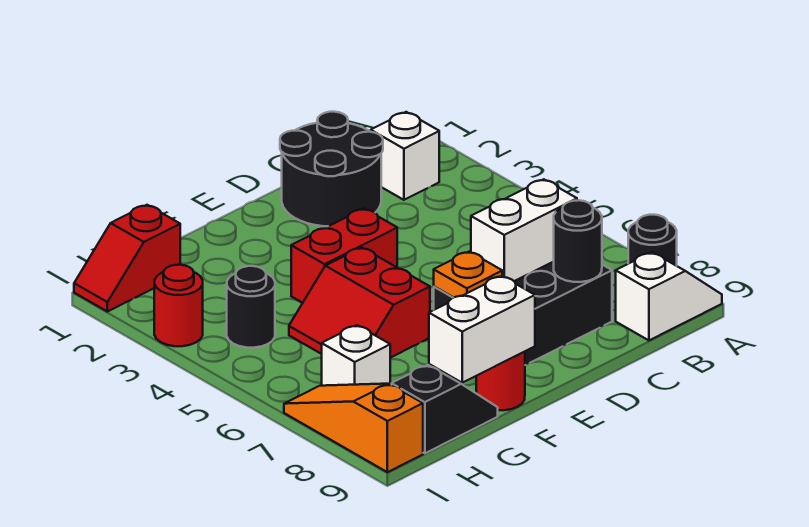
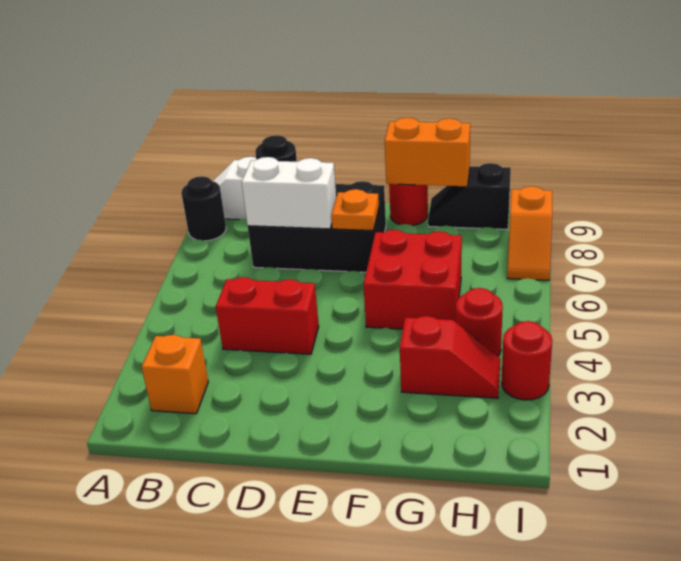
white 1x1 brick [371,112,439,200] -> orange 1x1 brick [141,335,208,414]
black 2x2 round brick [280,112,383,226] -> none
red 1x2 brick [291,209,397,303] -> red 1x2 brick moved to [216,277,319,354]
red 2x2 slope [289,247,430,358] -> red 2x2 brick [363,230,462,329]
white 1x2 brick [429,276,535,383] -> orange 1x2 brick [385,118,470,186]
red 1x2 slope [74,205,180,312] -> red 1x2 slope moved to [400,316,500,398]
black 1x1 round brick [227,266,275,348] -> red 1x1 round brick [456,288,503,356]
white 1x1 brick [322,325,390,386] -> none
orange 1x3 slope [284,384,423,472] -> orange 1x2 slope [507,186,552,280]

